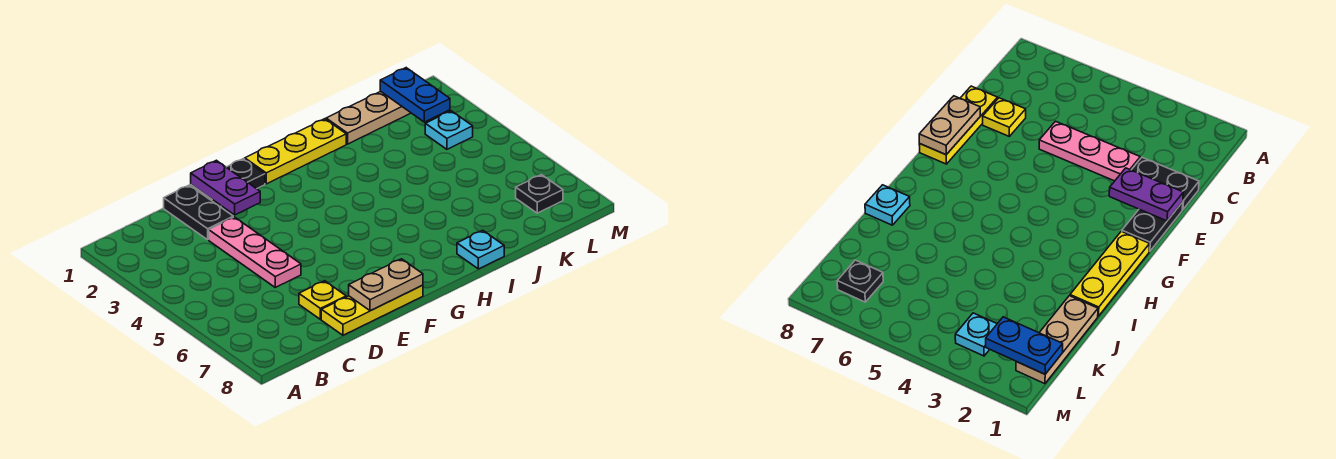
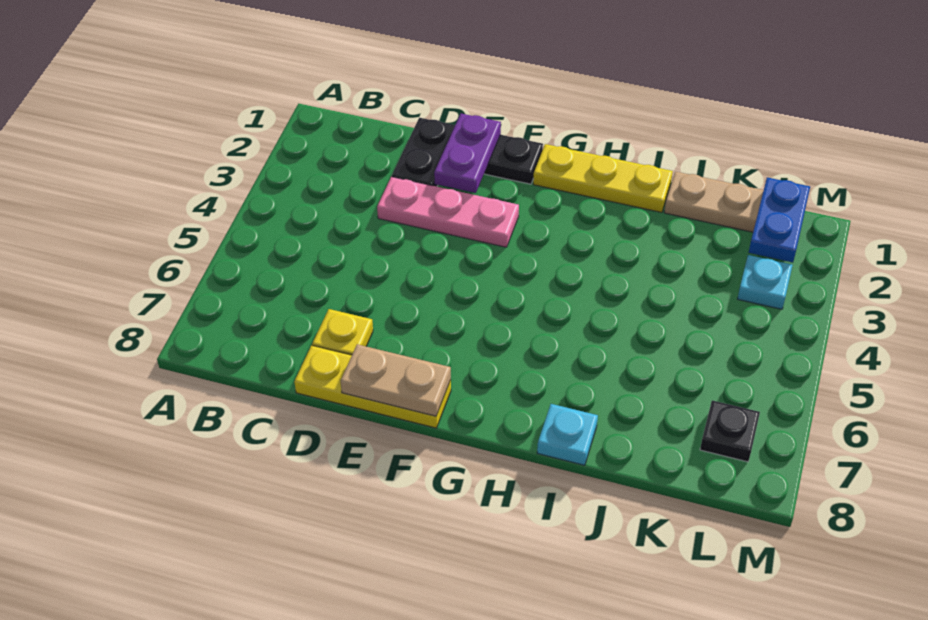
pink 1x3 plate [209,217,301,287] -> pink 1x3 plate turned to [377,177,519,247]

